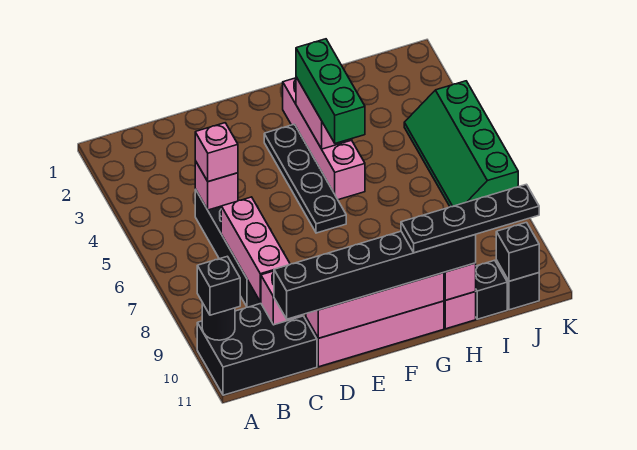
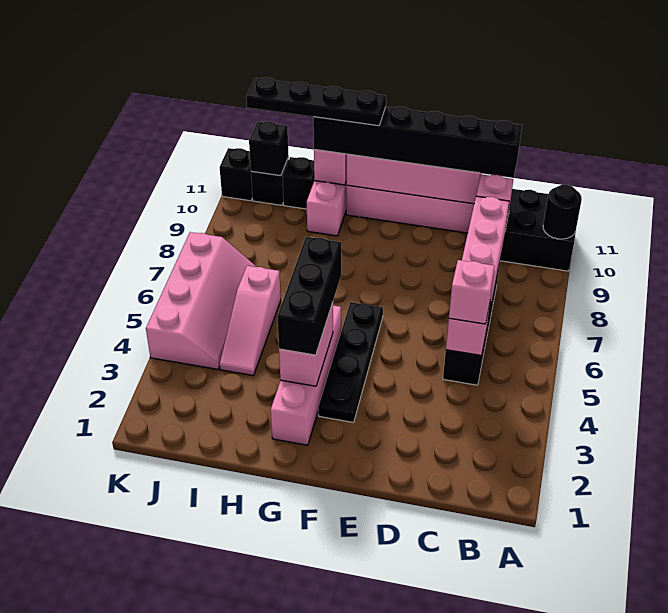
black 1x1 brick [197,256,240,315] -> black 1x1 brick moved to [220,148,252,201]
green 1x3 brick [296,39,365,143] -> black 1x3 brick [277,237,341,355]
none -> pink 1x3 slope [220,266,281,376]
green 2x4 slope [404,81,518,207] -> pink 2x4 slope [146,232,256,369]

